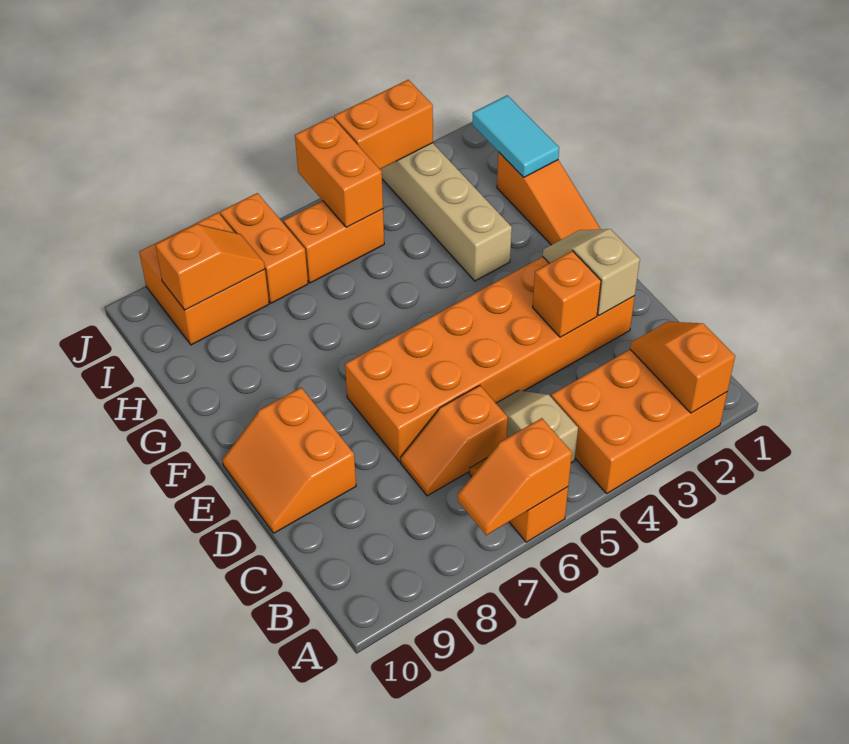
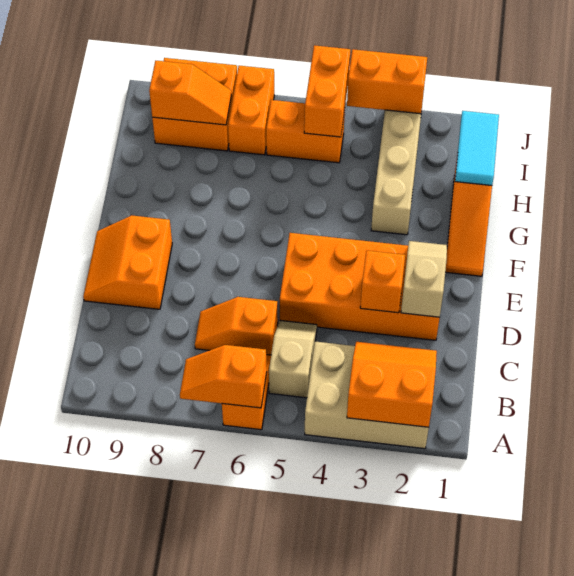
orange 2x3 brick [551,350,727,493] -> tan 2x3 brick [305,342,429,449]
orange 1x2 slope [630,322,735,413] -> orange 2x2 slope [347,342,437,427]
orange 2x6 brick [345,257,635,462] -> orange 2x4 brick [280,233,440,340]

